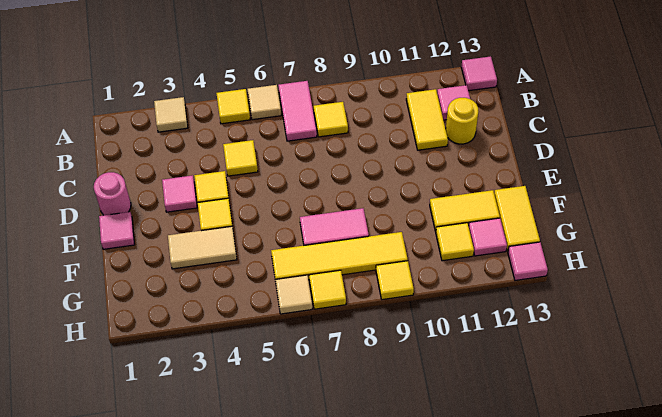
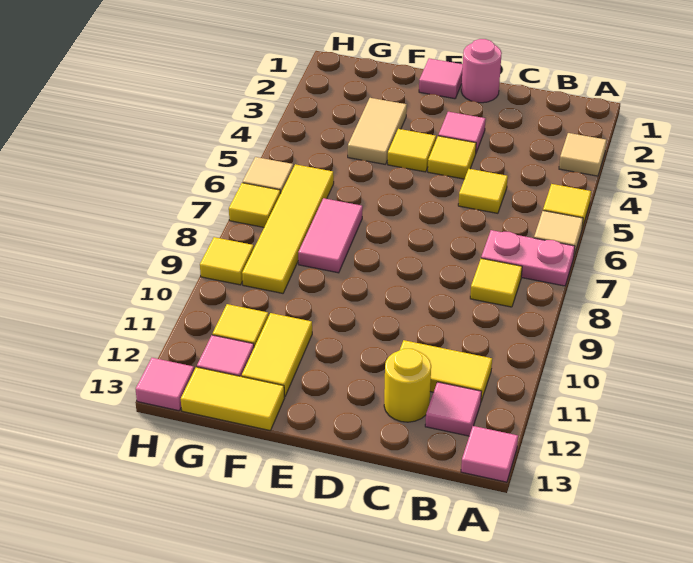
pink 1x2 tile [278,81,317,141] -> pink 1x2 plate [481,230,575,286]

